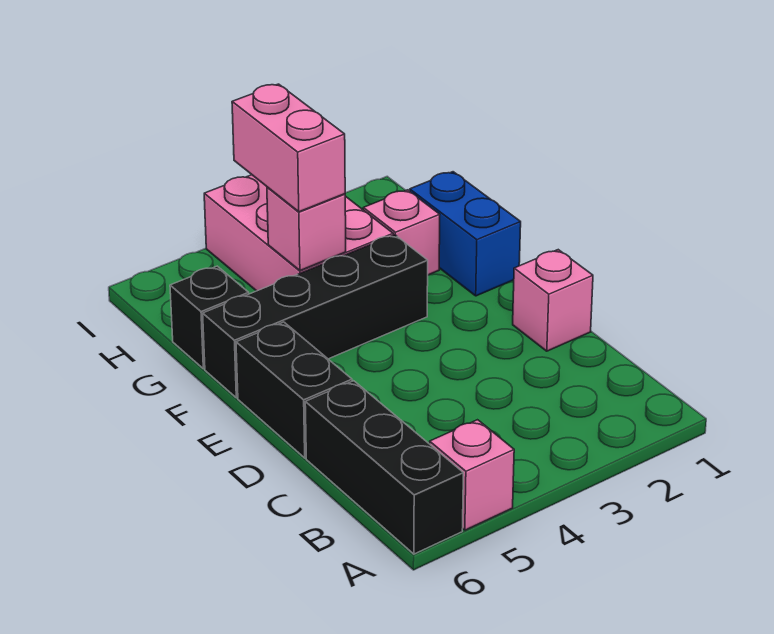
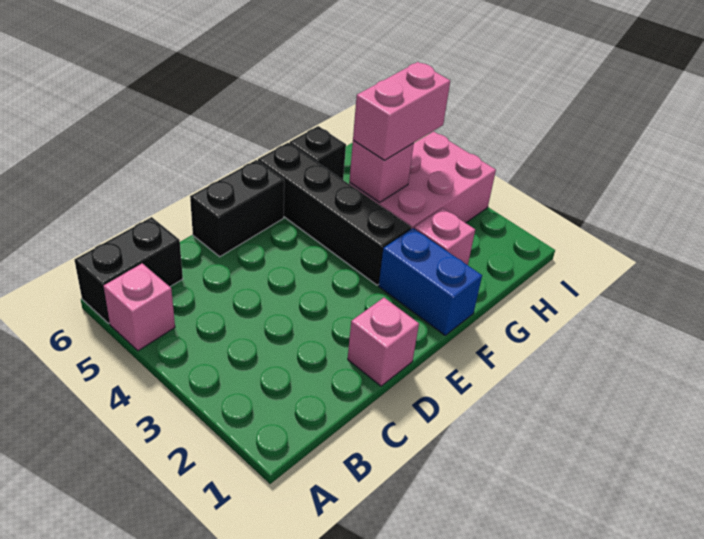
black 1x3 brick [305,381,463,554] -> black 1x2 brick [75,217,183,323]
blue 1x2 brick [410,172,521,296] -> blue 1x2 brick turned to [379,228,482,335]

